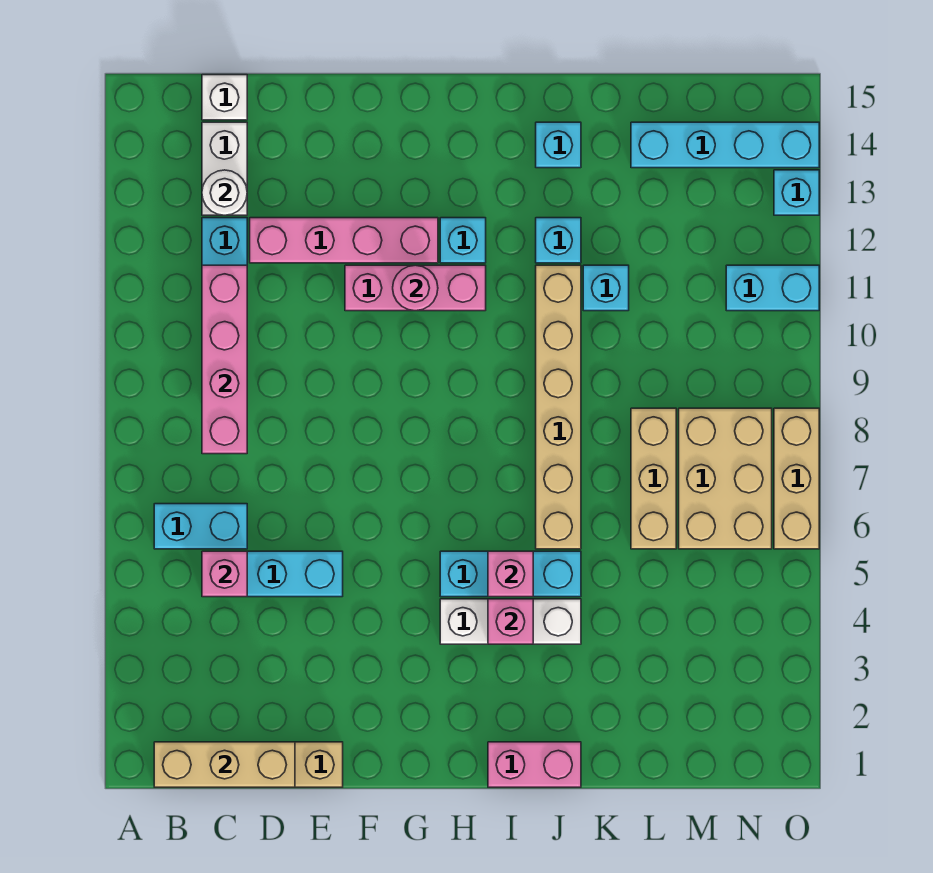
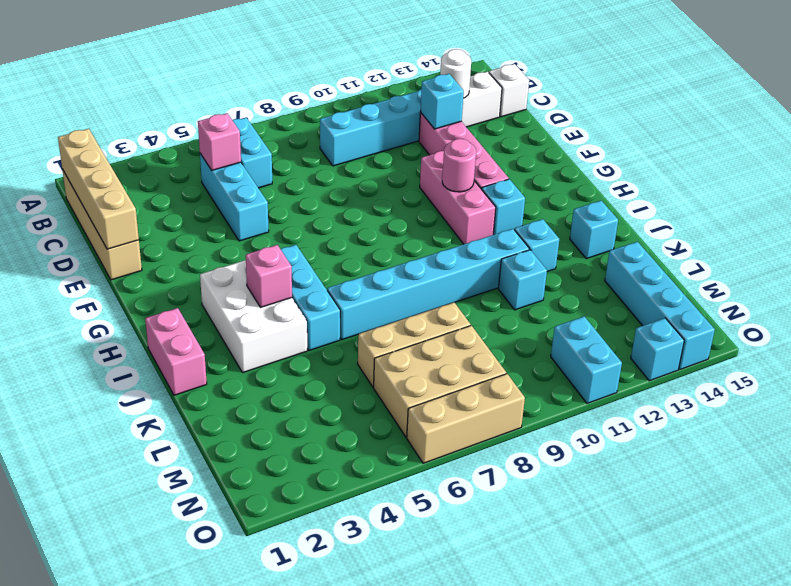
tan 1x3 brick [154,742,295,787] -> tan 1x4 brick [58,129,139,249]
pink 1x4 brick [202,265,247,454] -> none
none -> cyan 1x1 brick [421,74,464,129]
white 1x3 brick [440,599,581,644] -> white 2x3 brick [200,260,307,373]
pink 1x1 brick [488,551,533,597] -> none
tan 1x6 brick [536,265,581,549] -> cyan 1x6 brick [327,229,529,340]

